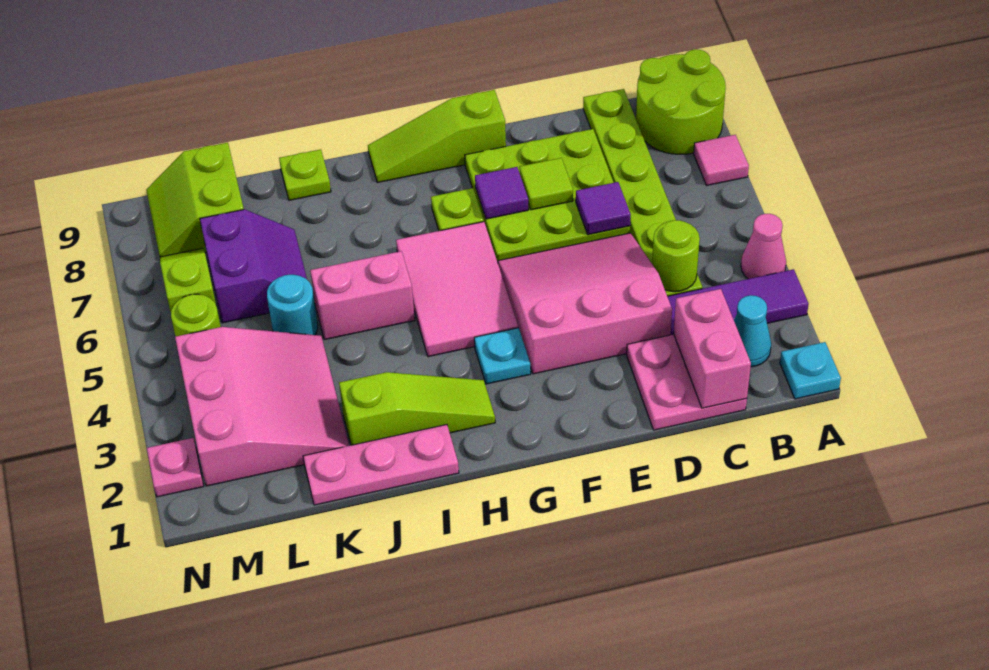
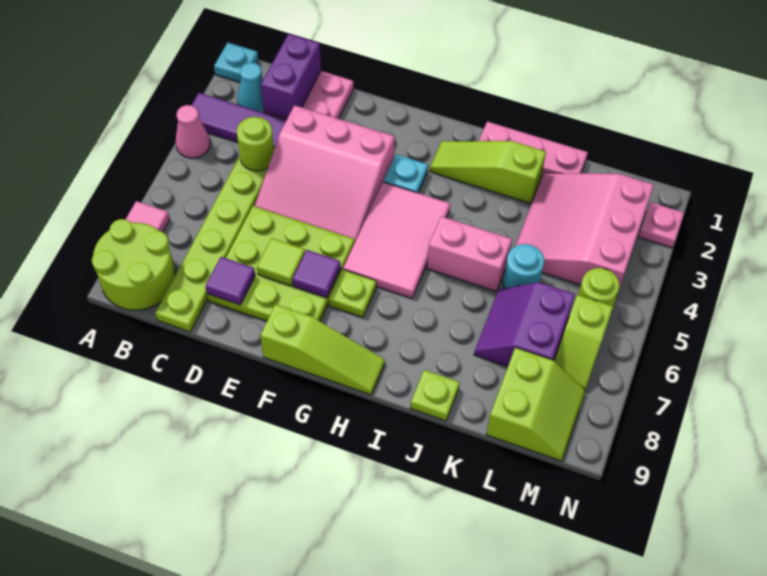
pink 1x2 brick [674,289,751,408] -> purple 1x2 brick [261,34,321,118]
purple 1x1 tile [576,182,631,235] -> purple 1x1 tile moved to [205,257,255,305]

